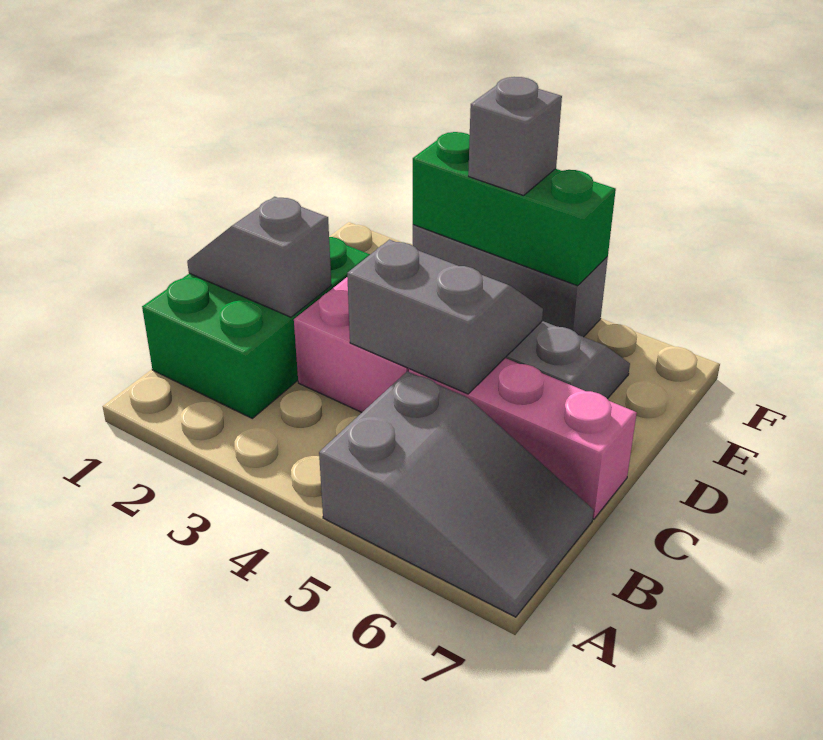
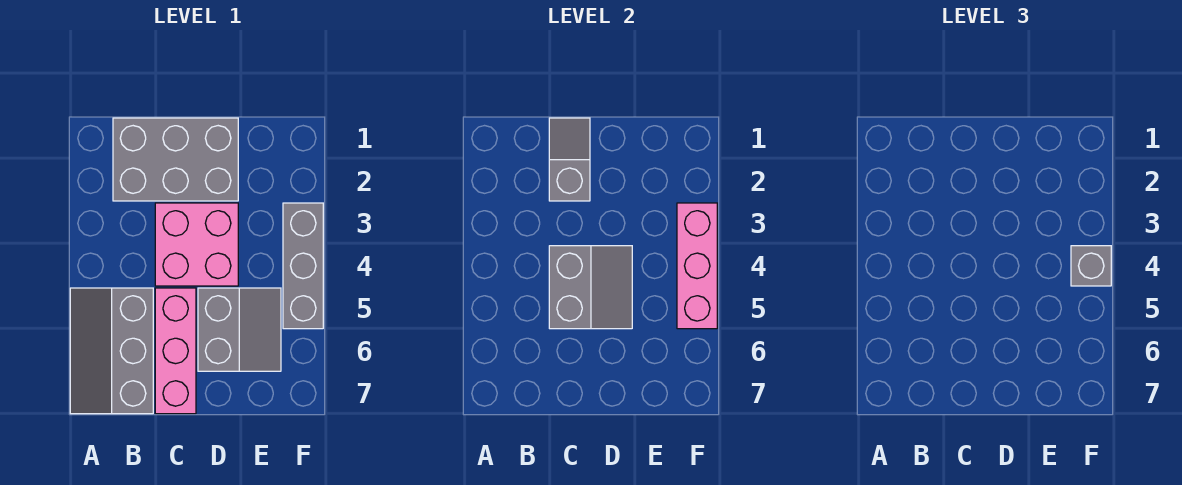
grey 2x3 slope [319,371,594,617] -> grey 2x3 slope turned to [70,288,153,414]
green 2x3 brick [142,237,370,418] -> grey 2x3 brick [113,118,238,201]
green 1x3 brick [413,132,616,286] -> pink 1x3 brick [677,203,717,329]

